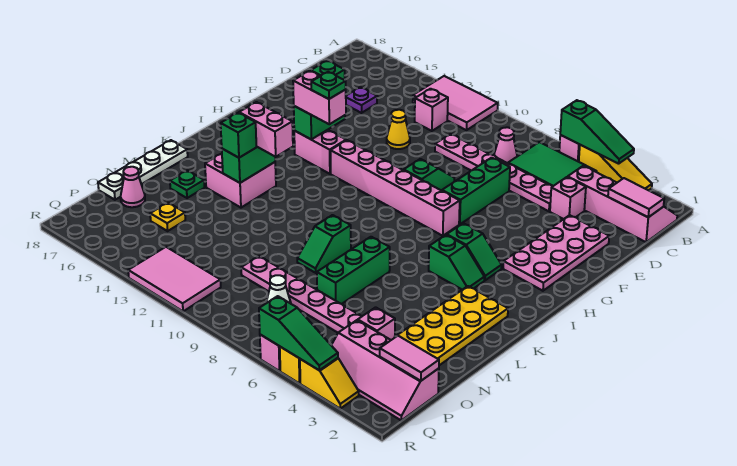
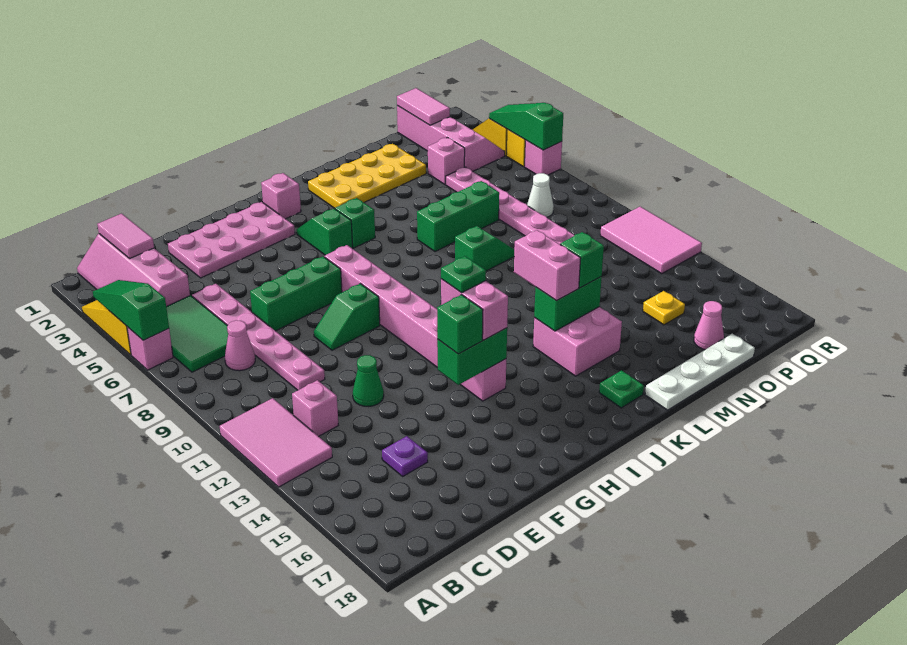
pink 1x1 brick [550,177,586,219] -> pink 1x1 brick moved to [261,173,301,219]
yellow 1x1 cone [387,110,410,149] -> green 1x1 cone [353,355,384,407]
green 1x1 plate [170,170,204,198] -> green 1x1 plate moved to [599,370,644,408]

